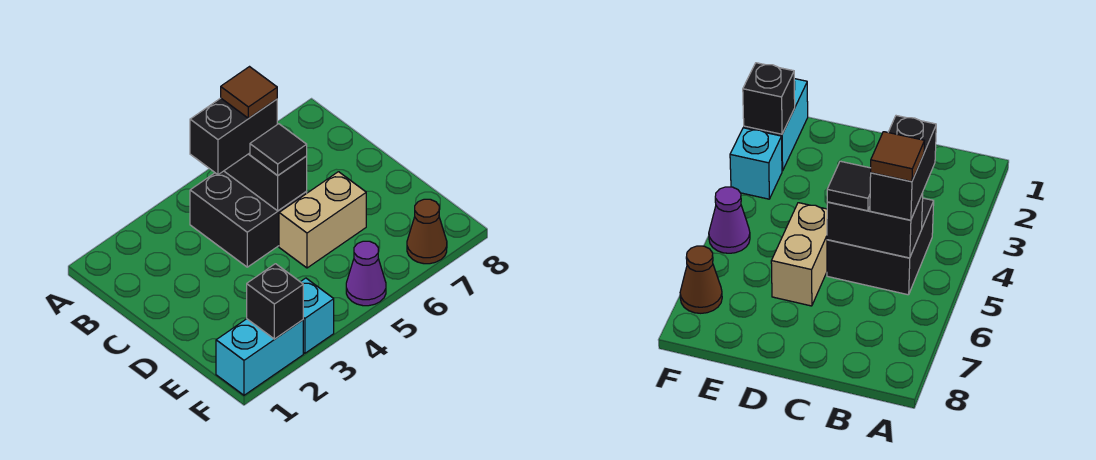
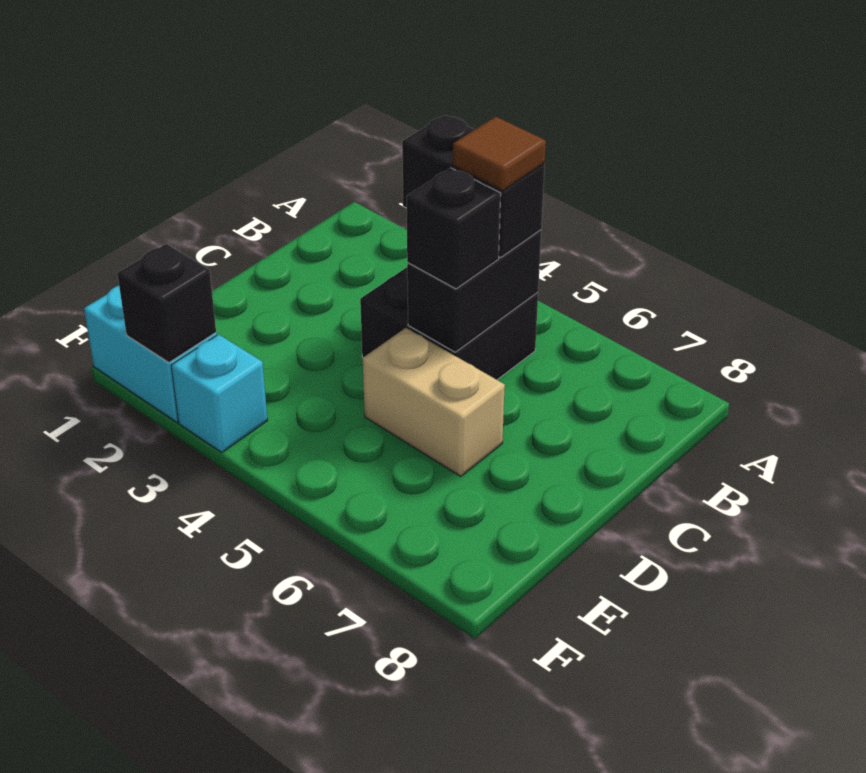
black 1x1 tile [250,124,307,176] -> black 1x1 brick [406,168,501,289]
purple 1x1 cone [346,241,386,306] -> none
brown 1x1 cone [407,199,447,264] -> none

